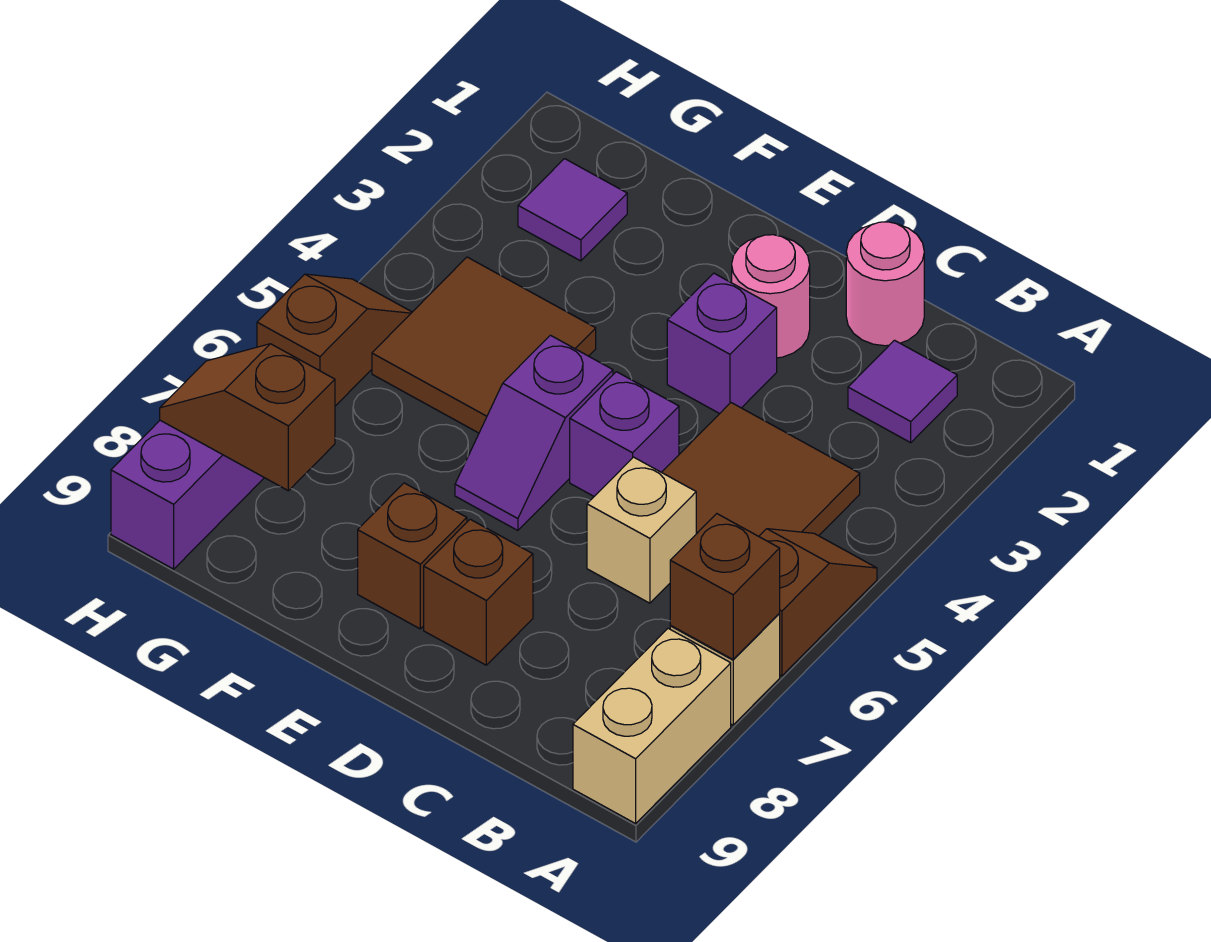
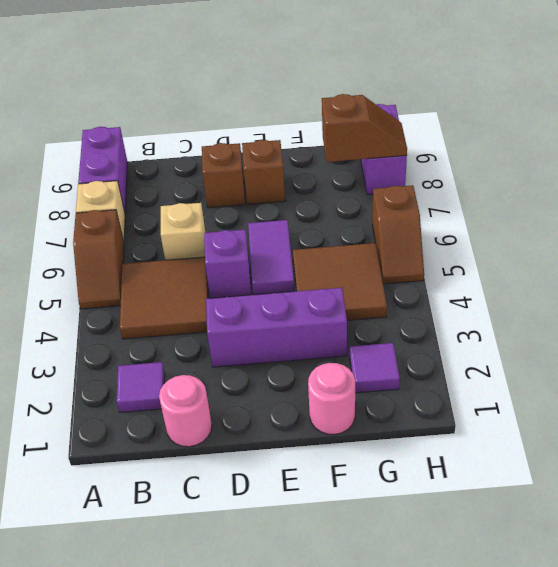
brown 1x1 brick [670,514,780,659] -> none
tan 1x2 brick [573,628,731,824] -> purple 1x2 brick [78,127,128,212]
pink 1x1 round brick [732,235,810,358] -> pink 1x1 round brick moved to [308,363,355,434]
purple 1x1 brick [667,273,777,414] -> purple 1x3 brick [206,288,347,367]
purple 1x2 slope [455,335,613,531] -> purple 1x2 tile [248,220,294,295]

